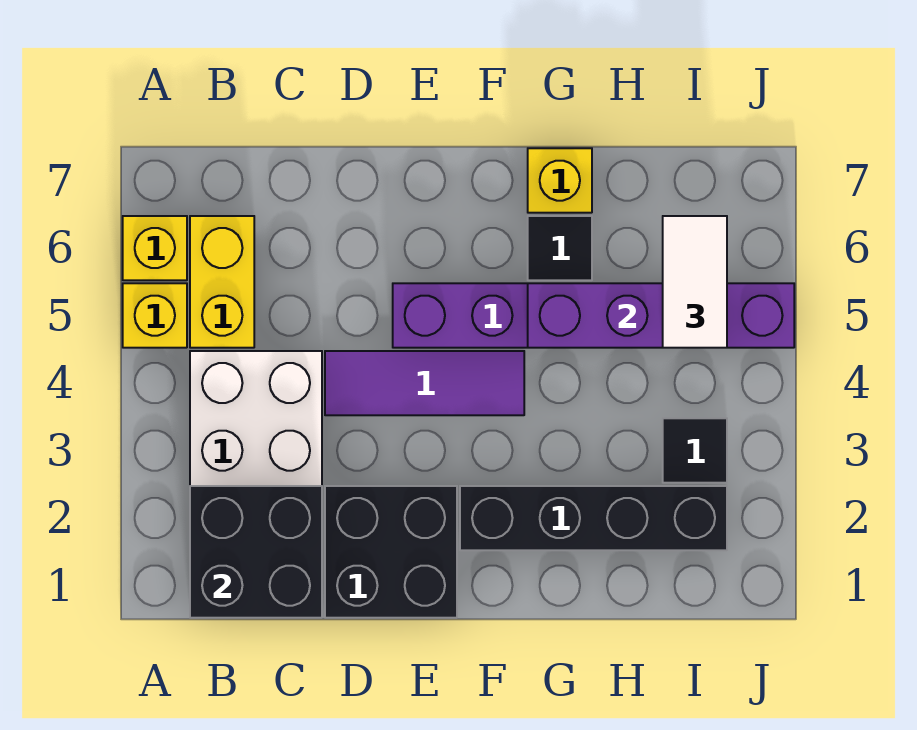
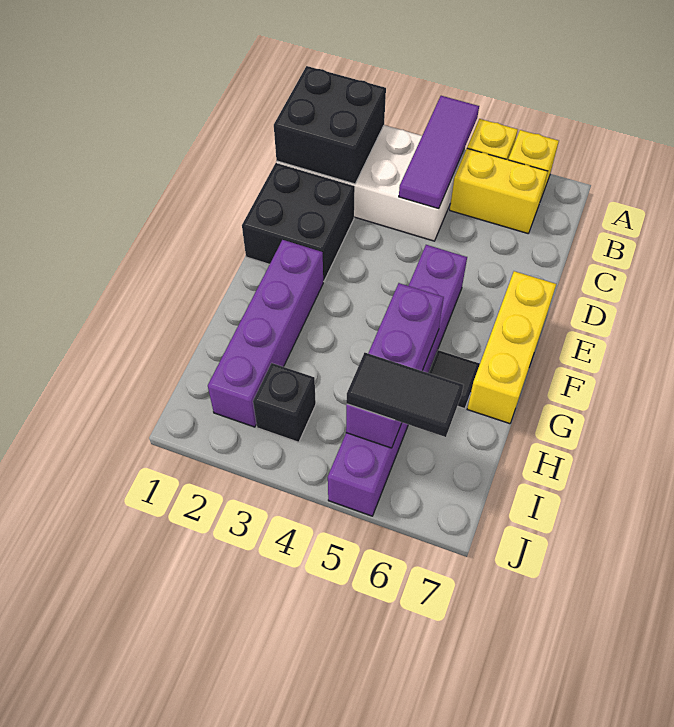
purple 1x3 tile [325,351,524,415] -> purple 1x3 tile moved to [399,96,479,208]
black 1x4 brick [460,486,727,550] -> purple 1x4 brick [208,240,323,427]
yellow 1x1 brick [528,148,592,213] -> yellow 1x3 brick [467,271,556,424]
black 1x1 tile [663,418,727,483] -> black 1x1 brick [253,363,316,442]
white 1x2 tile [663,216,727,348] -> black 1x2 tile [346,353,463,437]

